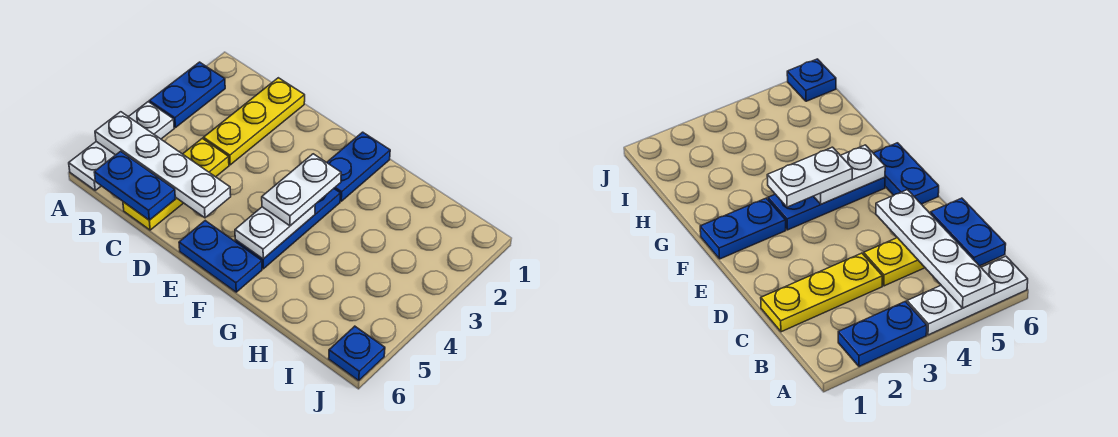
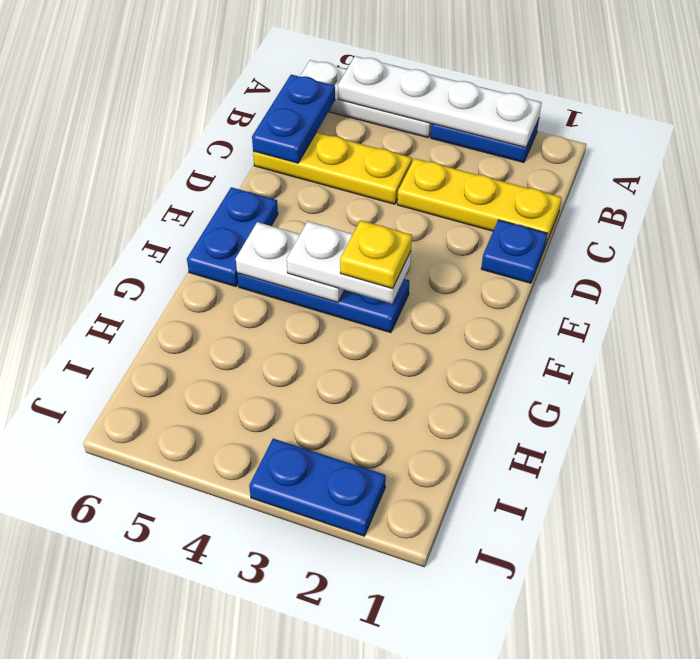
white 1x4 plate [95,112,231,218] -> white 1x4 plate turned to [338,56,542,148]
blue 1x2 plate [327,132,390,201] -> blue 1x2 plate moved to [249,439,386,536]
none -> yellow 1x1 plate [340,220,412,288]
blue 1x1 plate [329,326,385,380] -> blue 1x1 plate moved to [481,220,547,283]

